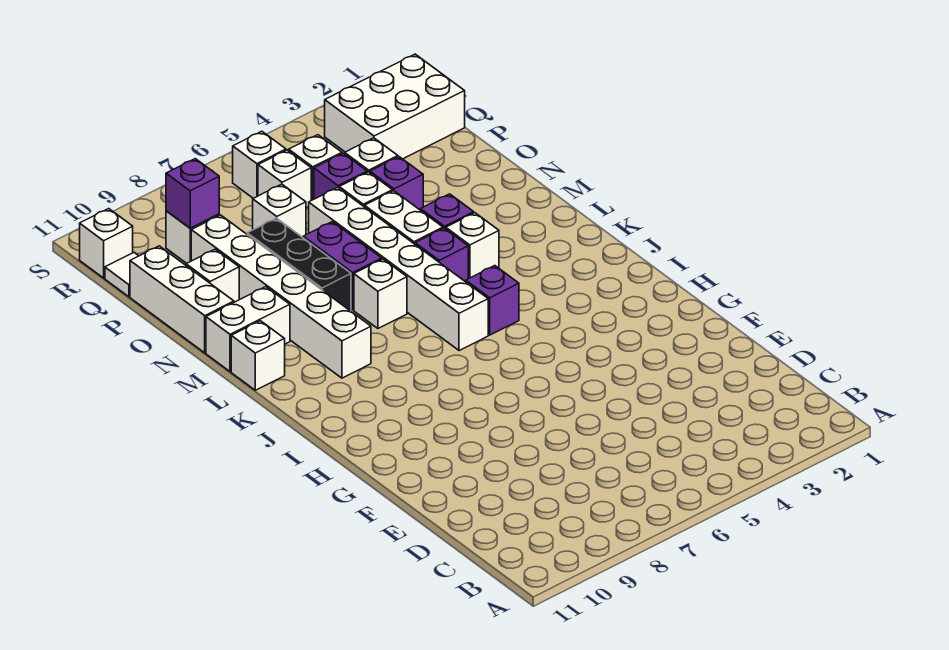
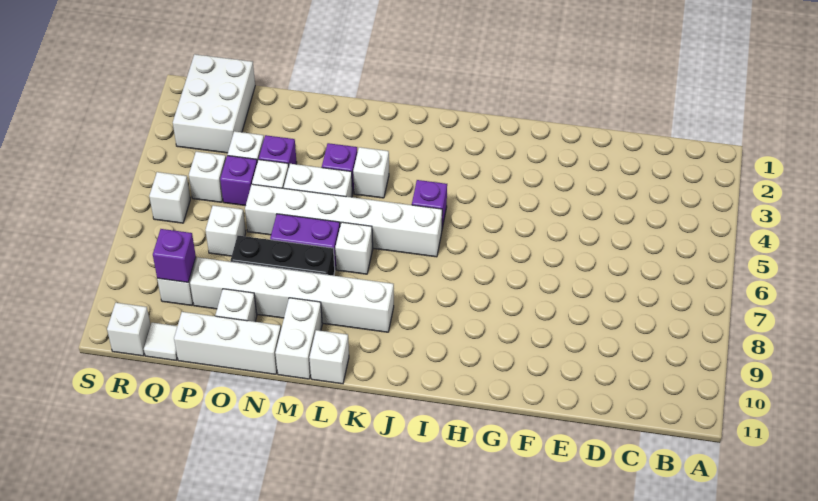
purple 1x1 brick [415,228,468,282] -> none
white 1x1 brick [258,150,311,208] -> none

